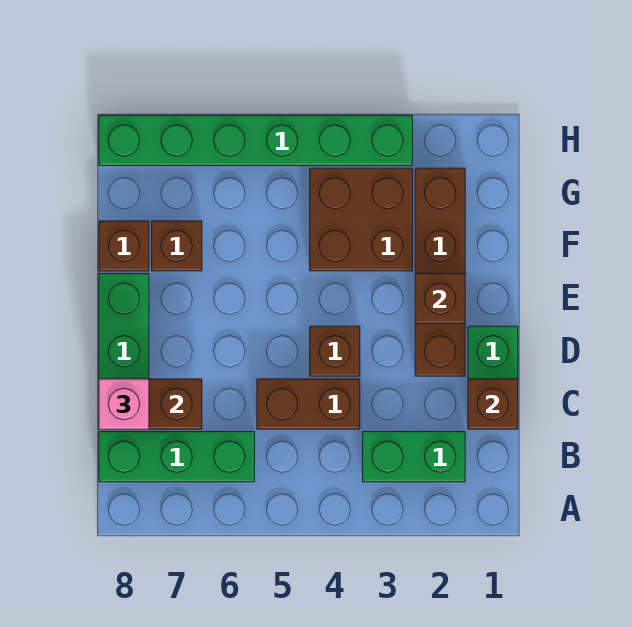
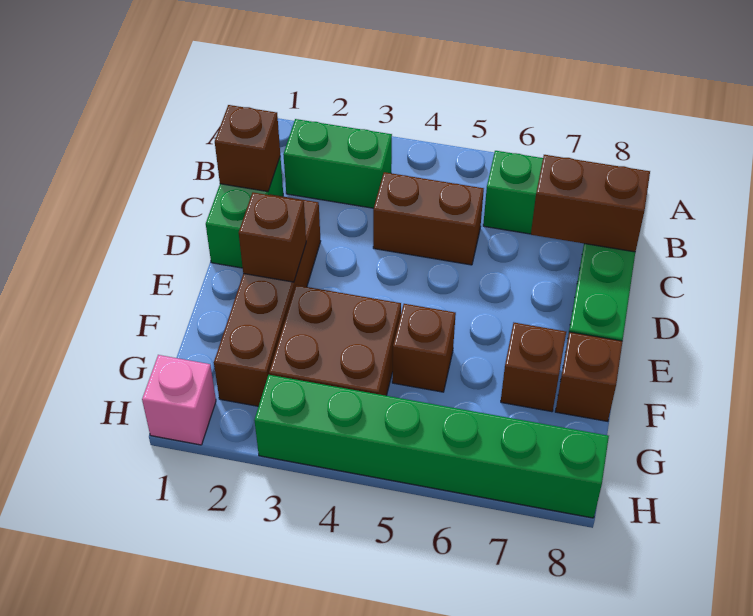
pink 1x1 brick [99,379,149,429] -> pink 1x1 brick moved to [142,355,216,445]
brown 1x1 brick [310,326,360,376] -> brown 1x1 brick moved to [392,304,456,392]

